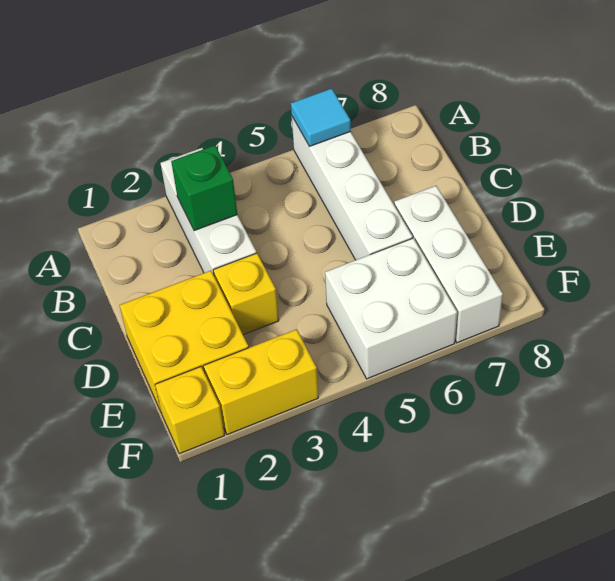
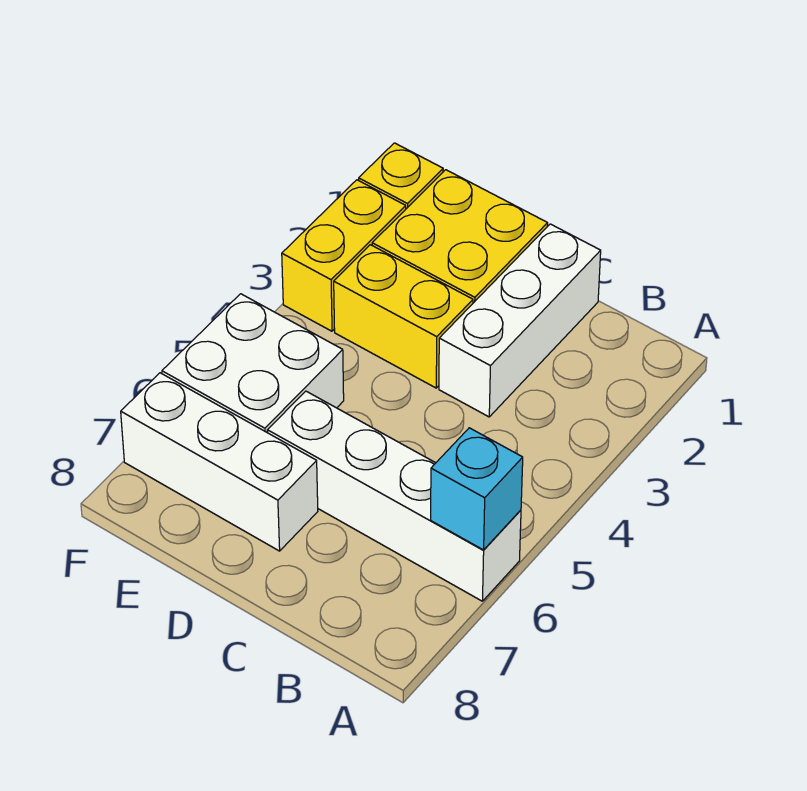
white 1x3 brick [161,148,256,275] -> white 1x3 brick turned to [439,224,601,417]
cyan 1x1 tile [291,89,351,146] -> cyan 1x1 brick [431,428,523,550]
green 1x1 brick [171,145,237,231] -> none
yellow 1x1 brick [213,253,279,335] -> yellow 1x2 brick [334,245,473,388]

